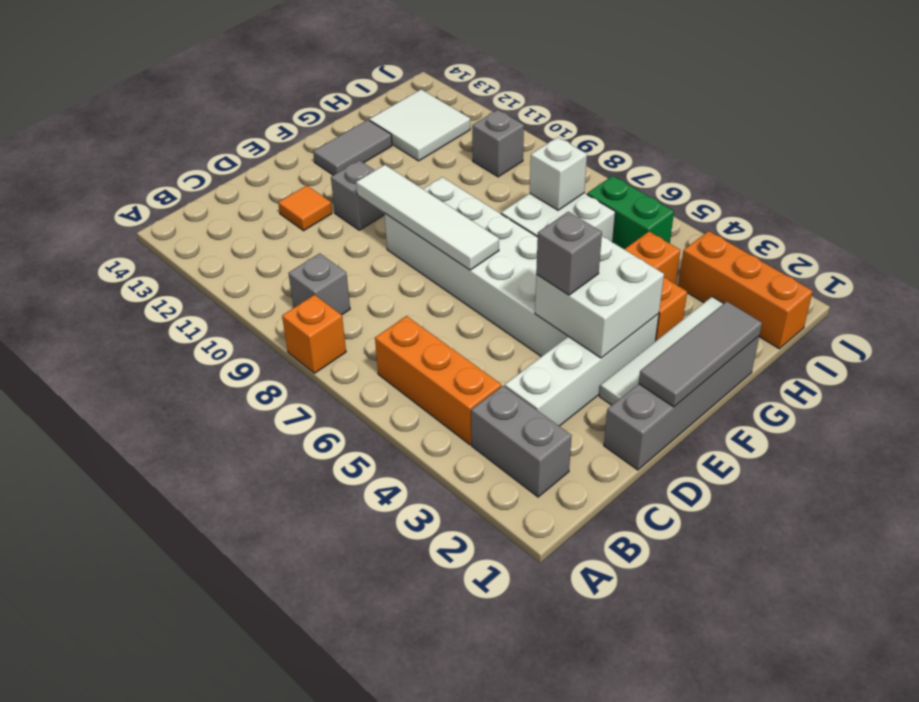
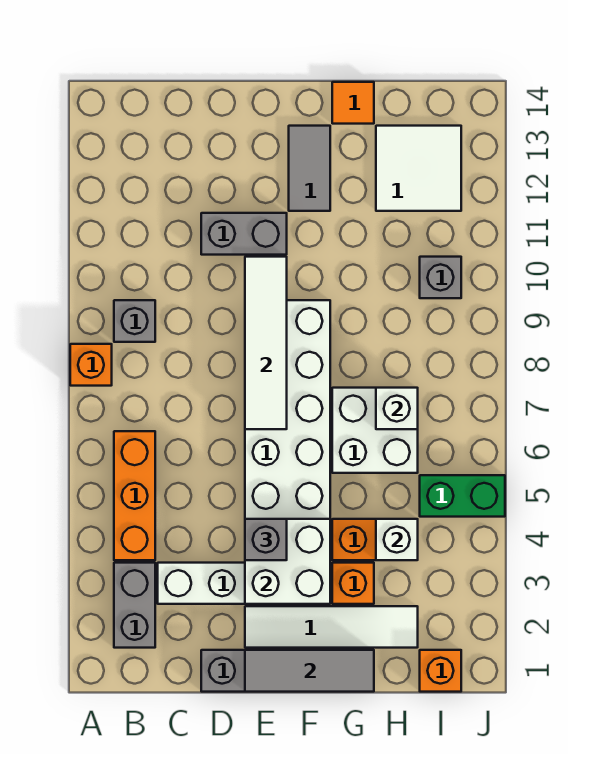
orange 1x1 tile [278,186,332,231] -> orange 1x1 tile moved to [332,82,374,124]
grey 1x1 brick [331,160,385,230] -> grey 1x2 brick [201,213,287,255]
grey 1x2 tile [313,120,392,175] -> grey 1x2 tile turned to [289,126,330,211]
none -> white 1x1 brick [376,519,418,560]
orange 1x3 brick [678,231,813,349] -> orange 1x1 brick [420,650,461,692]
green 1x2 brick [587,176,674,249] -> green 1x2 brick turned to [420,475,505,517]

